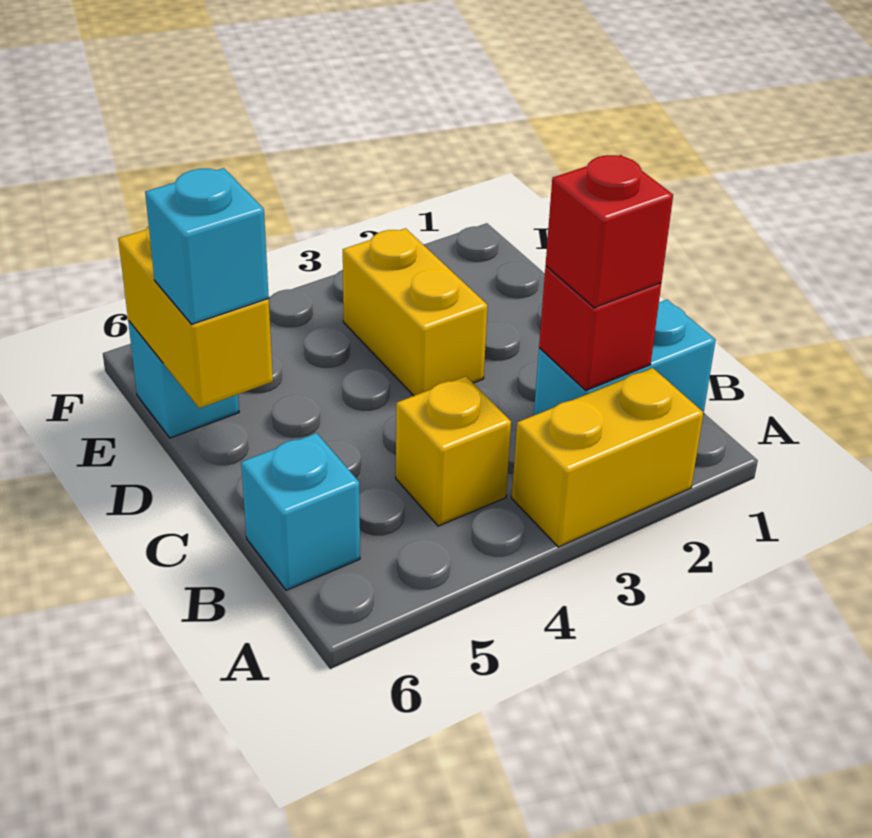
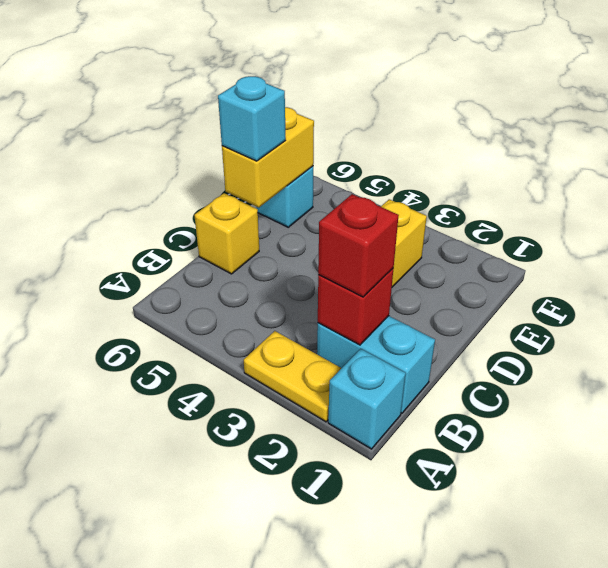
yellow 1x2 brick [512,368,704,547] -> yellow 1x2 plate [244,331,341,422]
yellow 1x1 brick [396,376,511,526] -> yellow 1x1 brick moved to [194,193,259,274]
cyan 1x1 brick [241,433,360,590] -> cyan 1x1 brick moved to [328,349,406,449]

